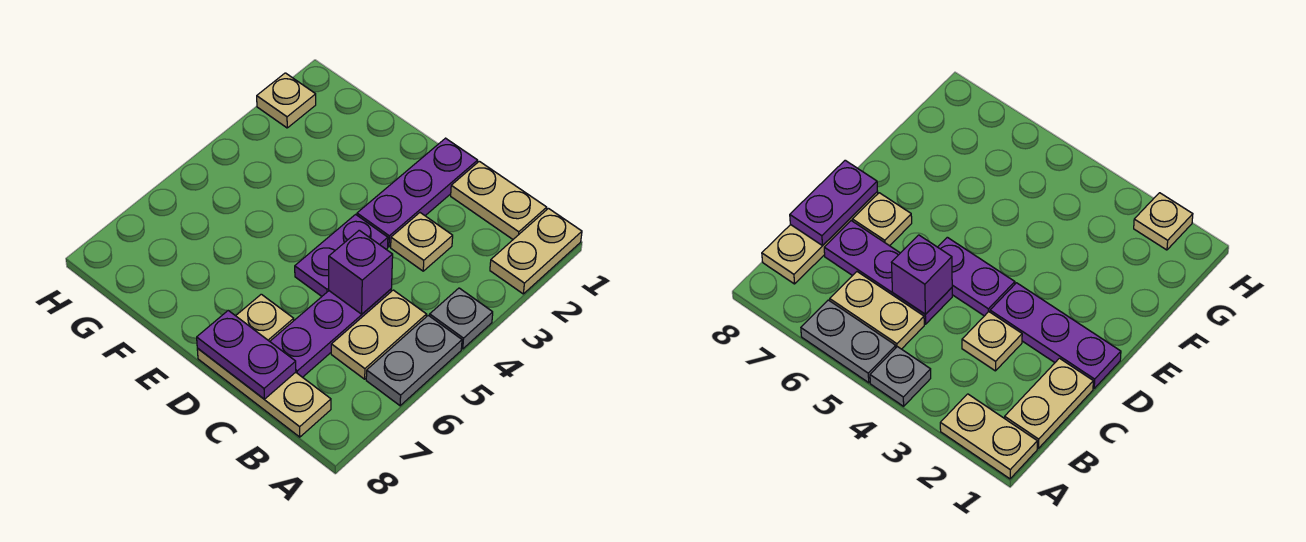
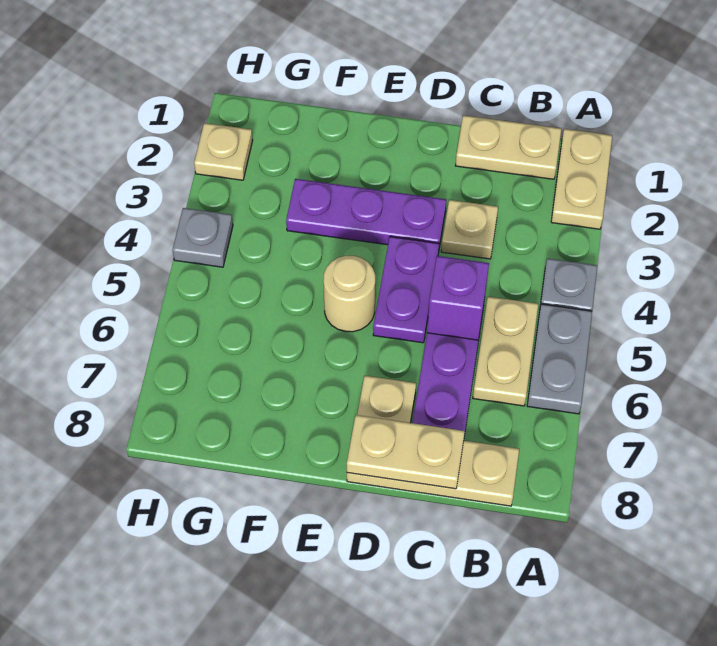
purple 1x2 plate [197,310,296,399] -> tan 1x2 plate [347,415,465,489]
purple 1x3 plate [357,138,478,247] -> purple 1x3 plate turned to [286,179,446,248]
none -> tan 1x1 round brick [323,256,375,332]
none -> grey 1x1 plate [173,208,233,267]

